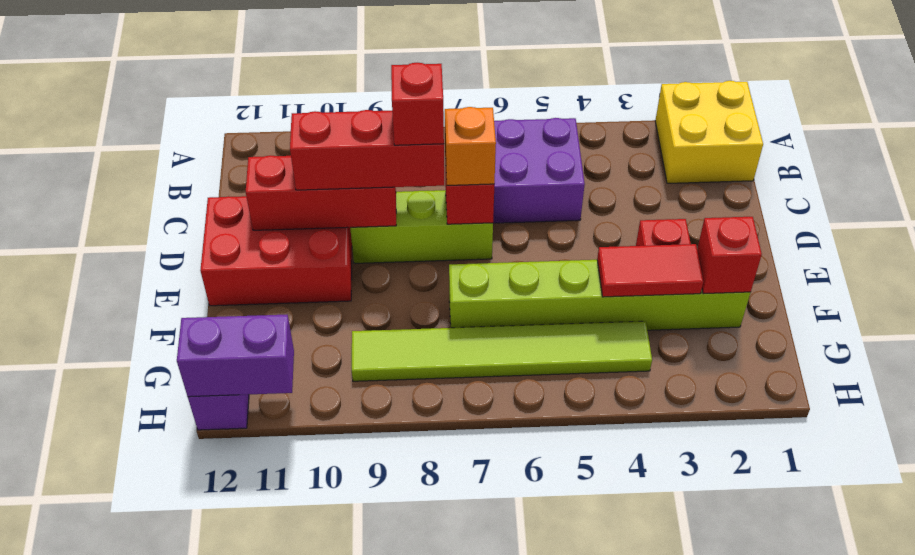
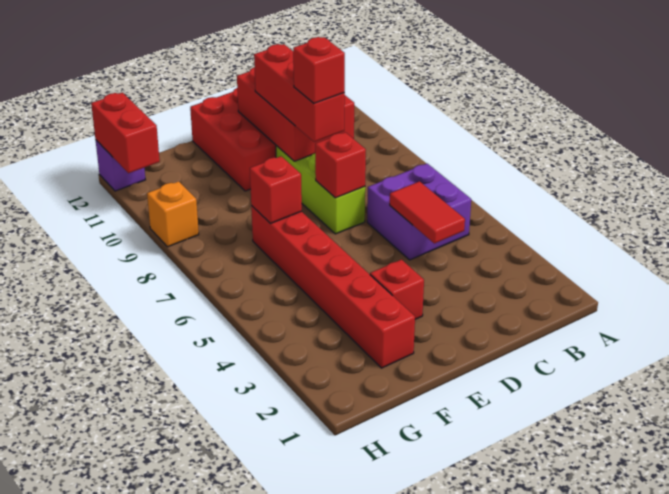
yellow 2x2 brick [655,81,763,183] -> none
orange 1x1 brick [445,107,496,185] -> orange 1x1 brick moved to [147,181,199,247]
red 1x3 brick [246,155,396,230] -> red 2x3 brick [237,67,354,161]
lime 1x6 brick [449,260,750,330] -> red 1x6 brick [251,206,415,368]
red 1x1 brick [697,217,762,294] -> red 1x1 brick moved to [250,156,302,223]
red 1x2 tile [597,244,703,297] -> red 1x2 tile moved to [390,181,465,243]
lime 1x6 tile [352,321,652,381] -> none
purple 1x2 brick [177,315,294,397] -> red 1x2 brick [91,93,160,173]

